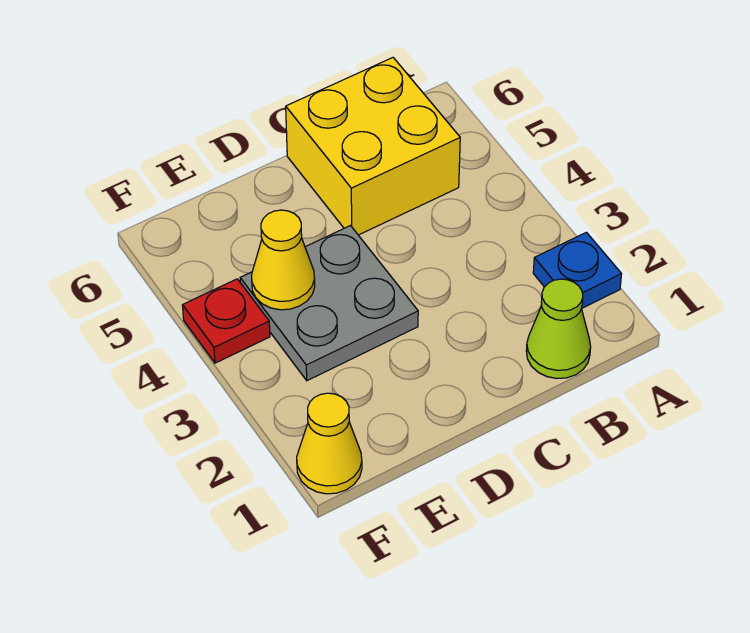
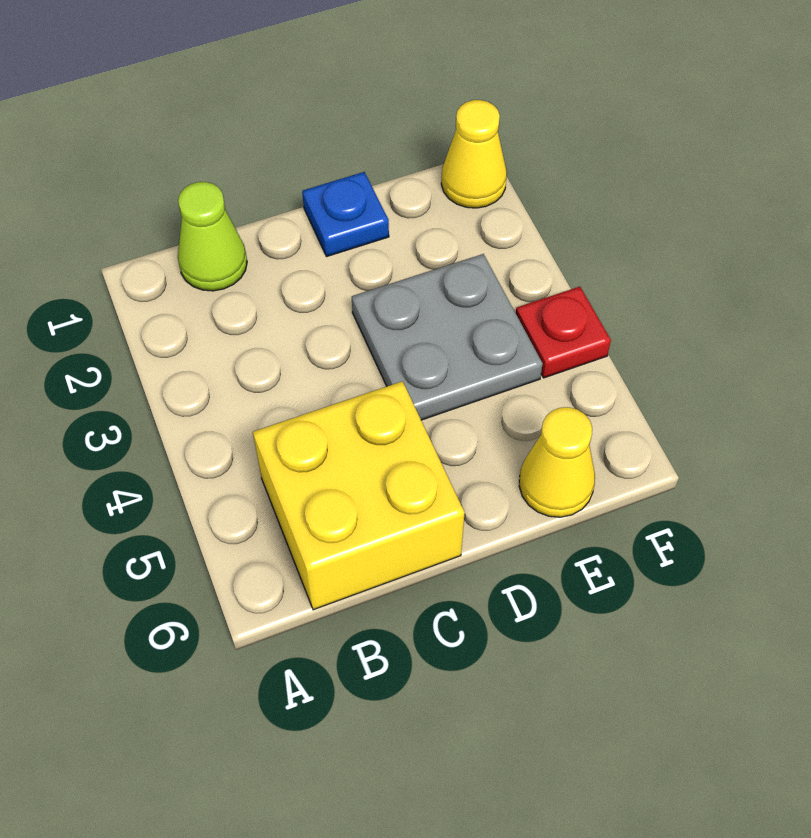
blue 1x1 plate [533,232,621,308] -> blue 1x1 plate moved to [302,172,389,257]
yellow 1x1 cone [252,210,315,310] -> yellow 1x1 cone moved to [519,407,595,517]

